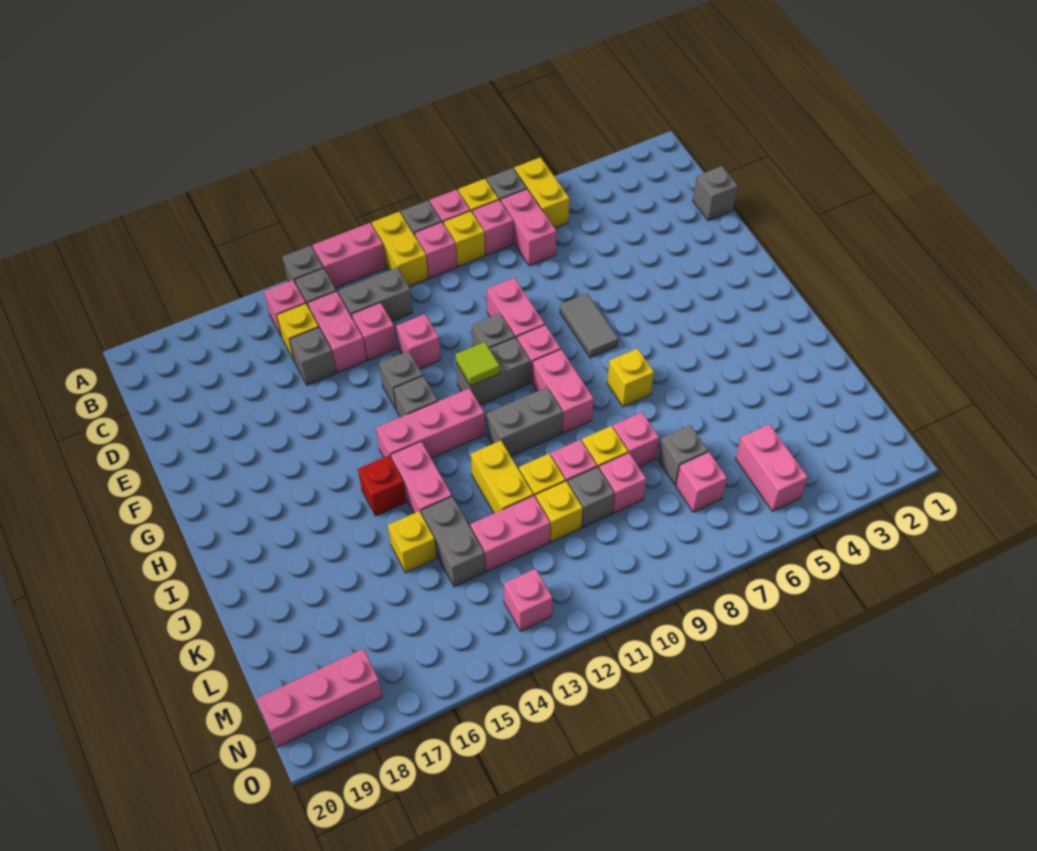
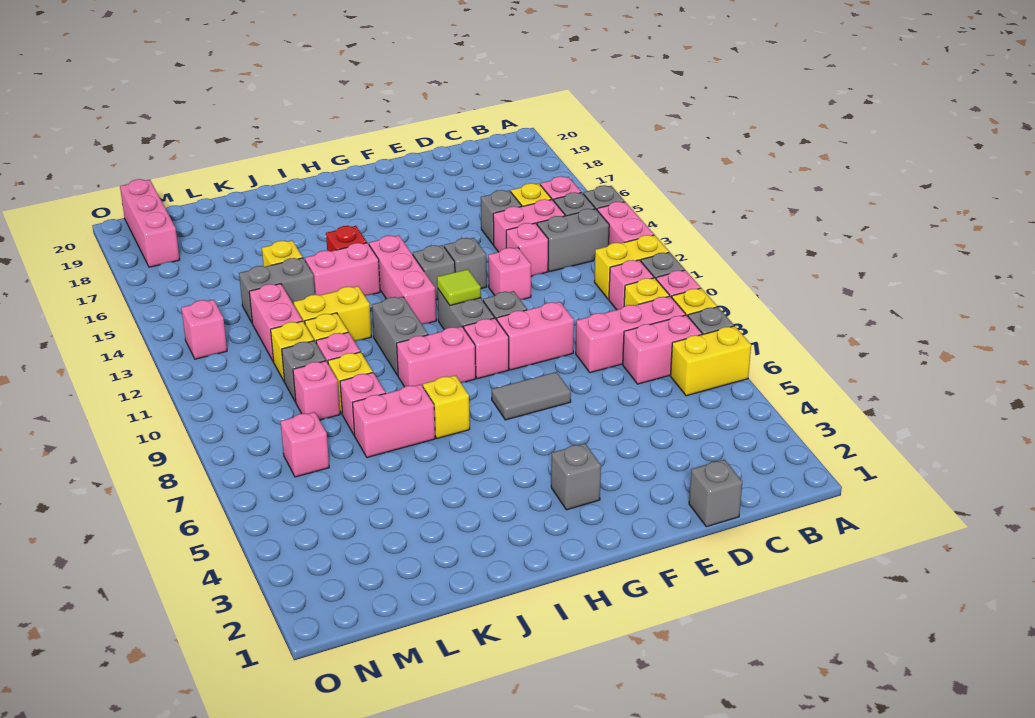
pink 1x1 brick [472,200,513,255] -> pink 1x3 brick [576,296,686,373]
grey 1x2 brick [338,267,413,321] -> grey 1x2 brick turned to [537,209,609,271]
grey 1x1 brick [658,425,708,485] -> grey 1x1 brick moved to [551,443,601,510]
pink 1x2 brick [736,424,808,511] -> pink 1x2 brick moved to [353,384,435,457]

